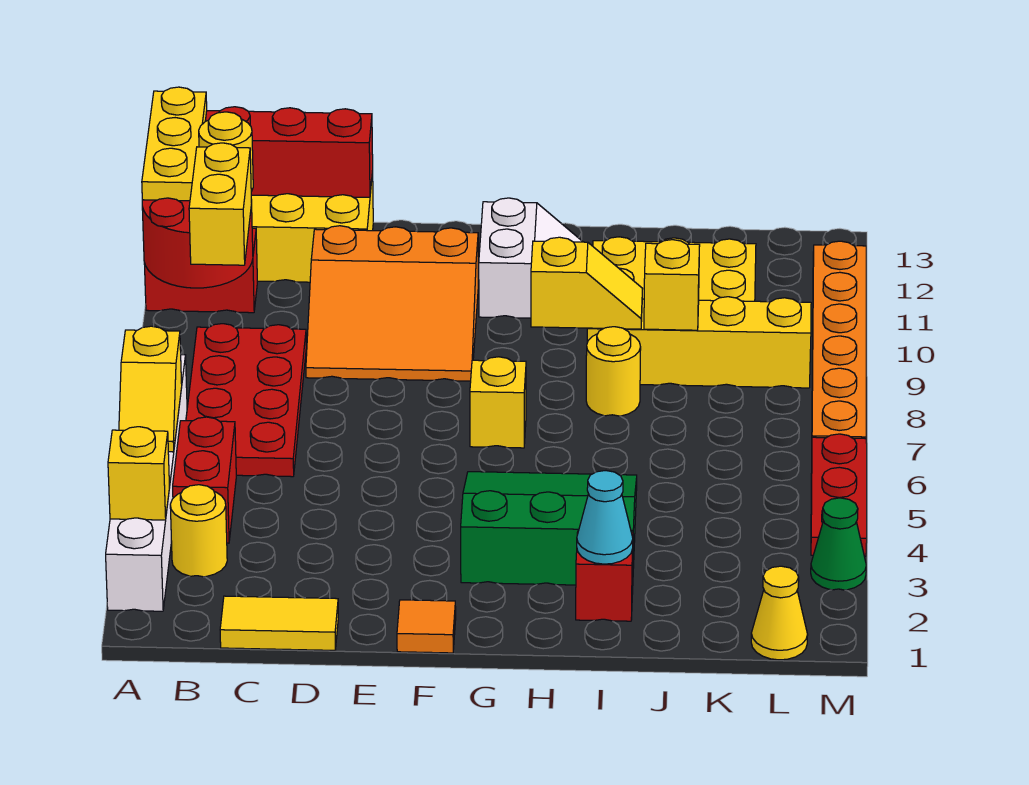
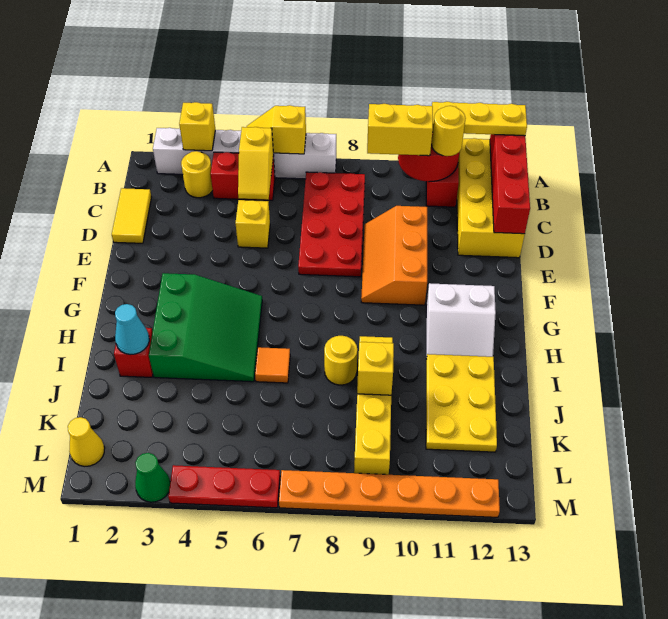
red 2x4 plate [186,324,306,477] -> red 2x4 plate turned to [298,172,365,277]
orange 3x3 slope [306,226,478,381] -> orange 2x3 slope [361,206,427,305]
orange 1x1 tile [397,600,456,653] -> orange 1x1 tile moved to [255,347,290,383]
yellow 1x1 brick [470,357,526,448] -> yellow 1x1 brick moved to [236,200,270,248]
yellow 1x2 slope [531,237,643,329] -> yellow 1x2 slope moved to [238,127,273,200]

